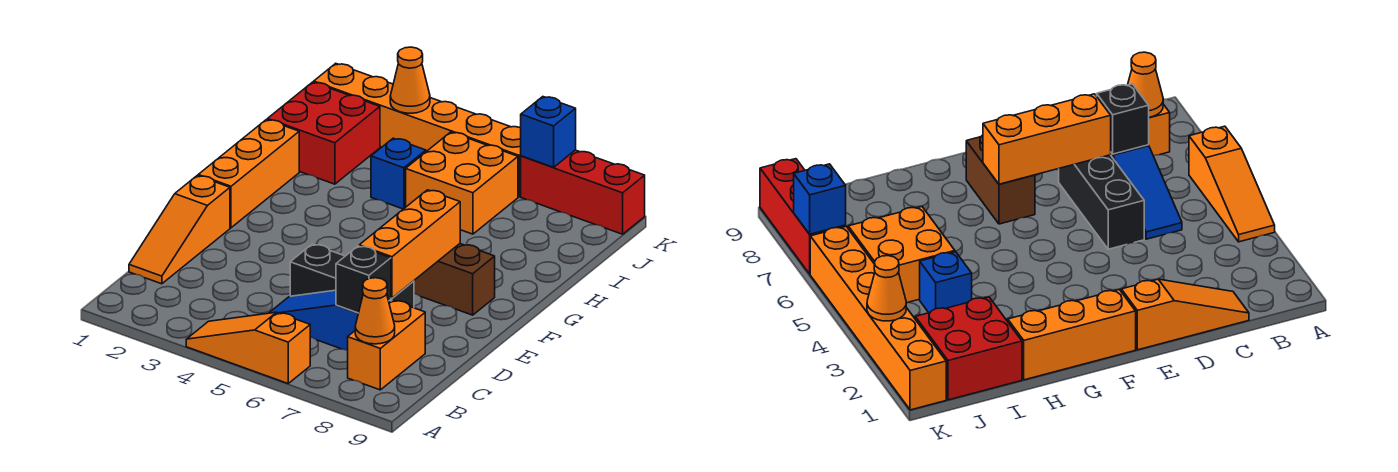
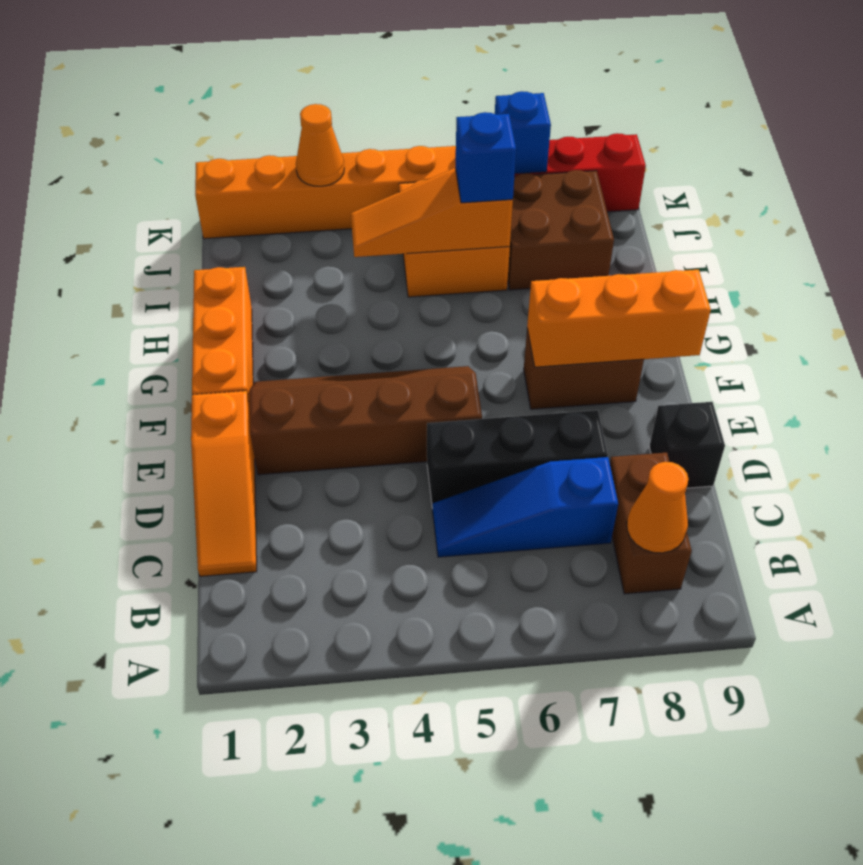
orange 1x3 slope [186,312,310,383] -> orange 1x3 slope moved to [351,168,513,257]
orange 1x2 brick [348,300,425,390] -> brown 1x2 brick [610,453,692,594]
black 1x1 brick [336,246,391,313] -> black 1x1 brick moved to [649,402,725,488]
orange 1x3 brick [359,190,460,298] -> orange 1x3 brick turned to [527,270,711,367]
none -> brown 2x4 slope [250,366,482,475]
red 2x2 brick [268,82,380,184] -> none
blue 1x1 brick [371,138,426,209] -> blue 1x1 brick moved to [456,112,516,203]
none -> brown 2x2 brick [508,170,614,290]

